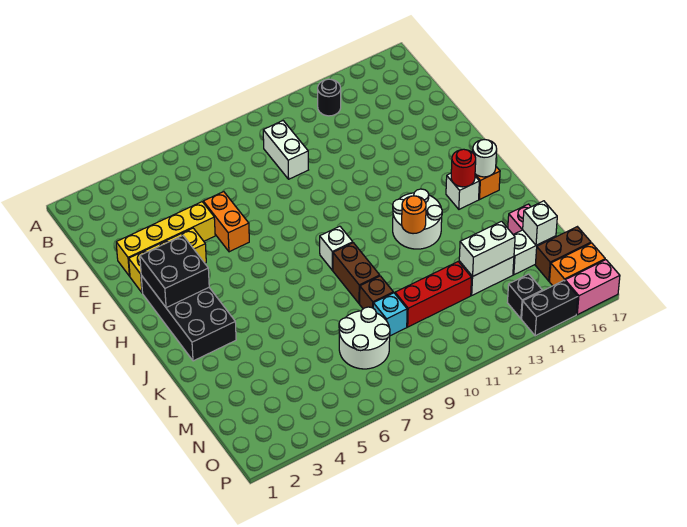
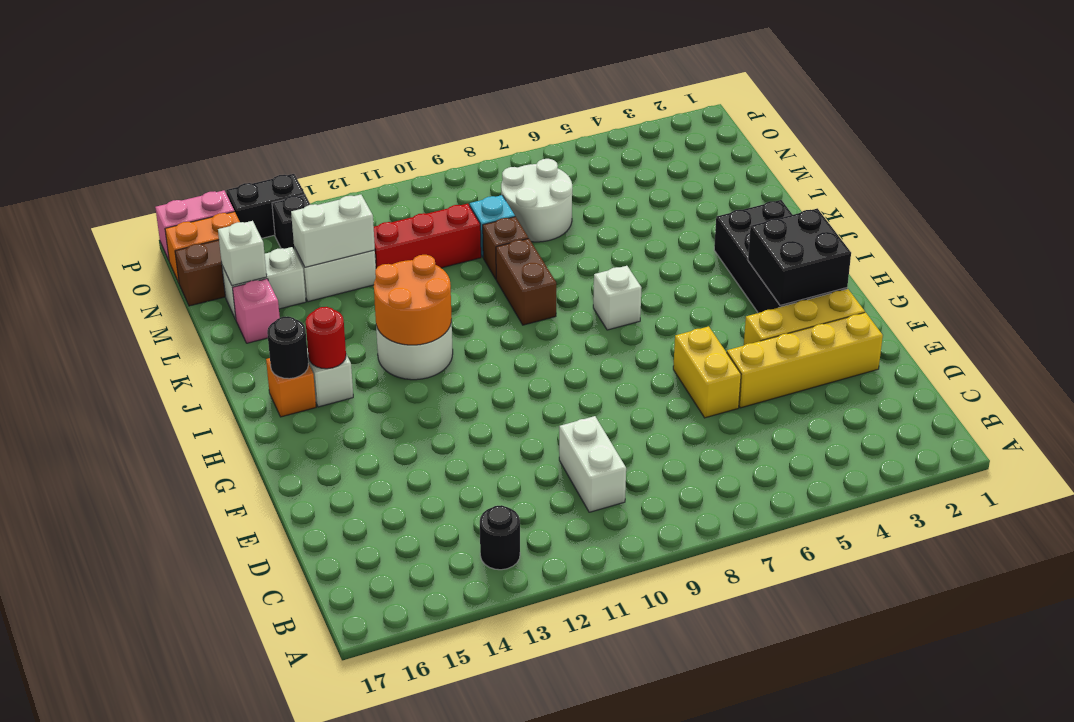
orange 1x2 brick [203,192,249,252] -> yellow 1x2 brick [673,326,741,418]
white 1x1 brick [320,226,353,270] -> white 1x1 brick moved to [593,266,642,330]
white 1x1 round brick [473,139,497,177] -> black 1x1 round brick [267,316,308,379]
orange 1x1 round brick [402,196,426,234] -> orange 2x2 round brick [374,255,452,345]

